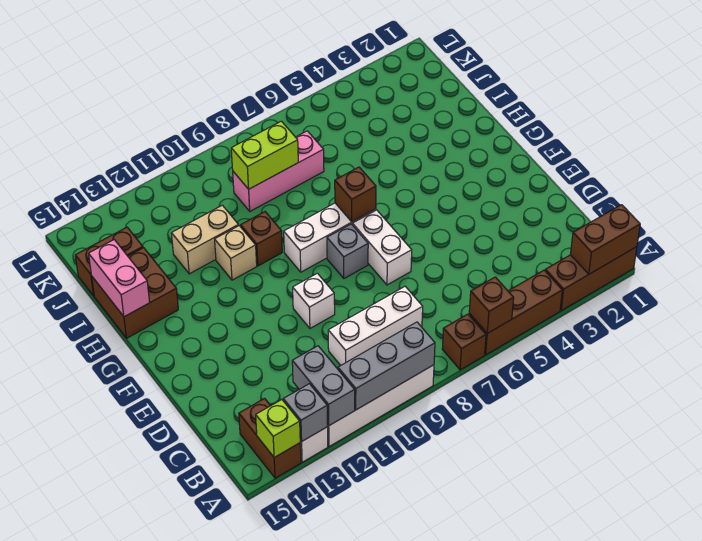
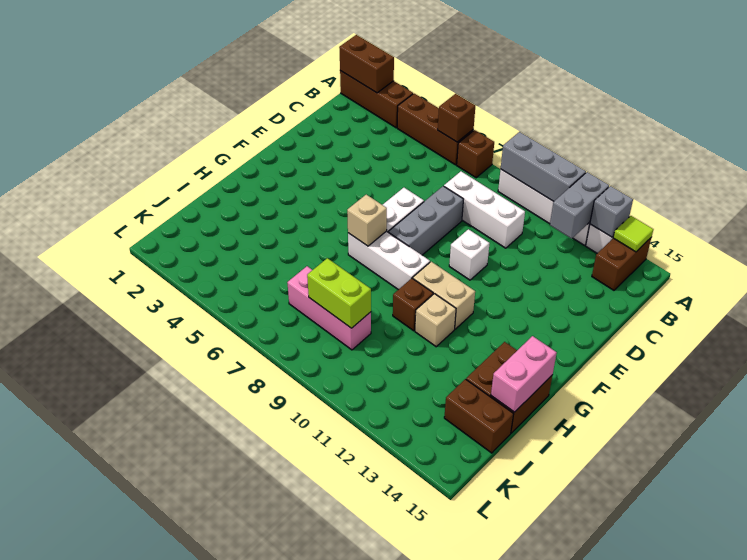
lime 1x1 brick [256,400,300,457] -> lime 1x1 tile [613,216,653,252]
grey 1x1 brick [327,224,368,278] -> grey 1x3 brick [388,186,463,255]
brown 1x1 brick [335,167,376,222] -> tan 1x1 brick [347,195,387,246]
tan 1x2 brick [172,205,239,274] -> tan 1x2 brick moved to [413,262,475,329]

